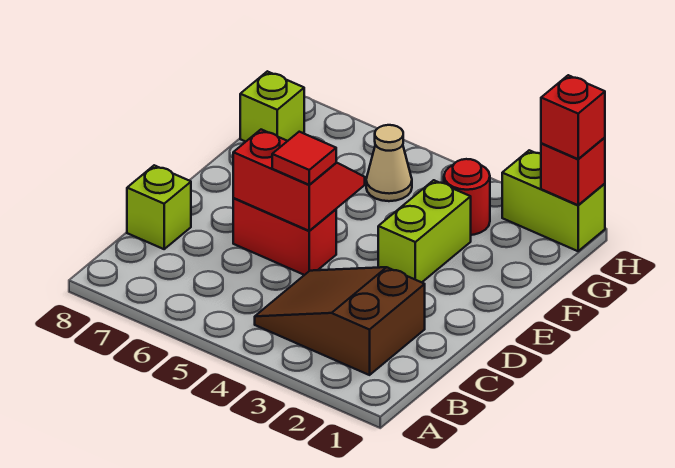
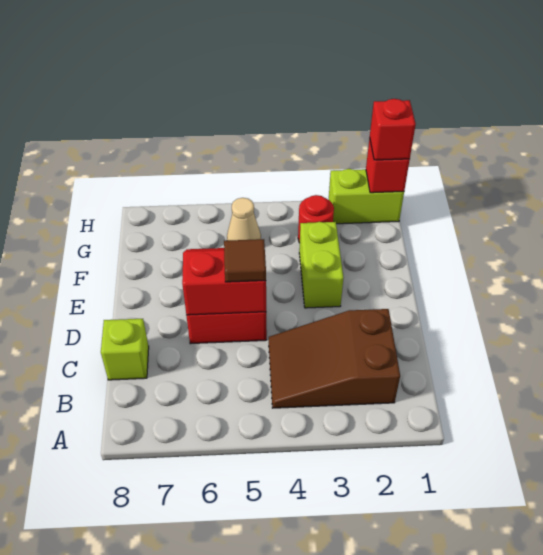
red 1x1 tile [272,132,336,185] -> brown 1x1 tile [224,239,266,282]
lime 1x1 brick [240,71,304,142] -> none

